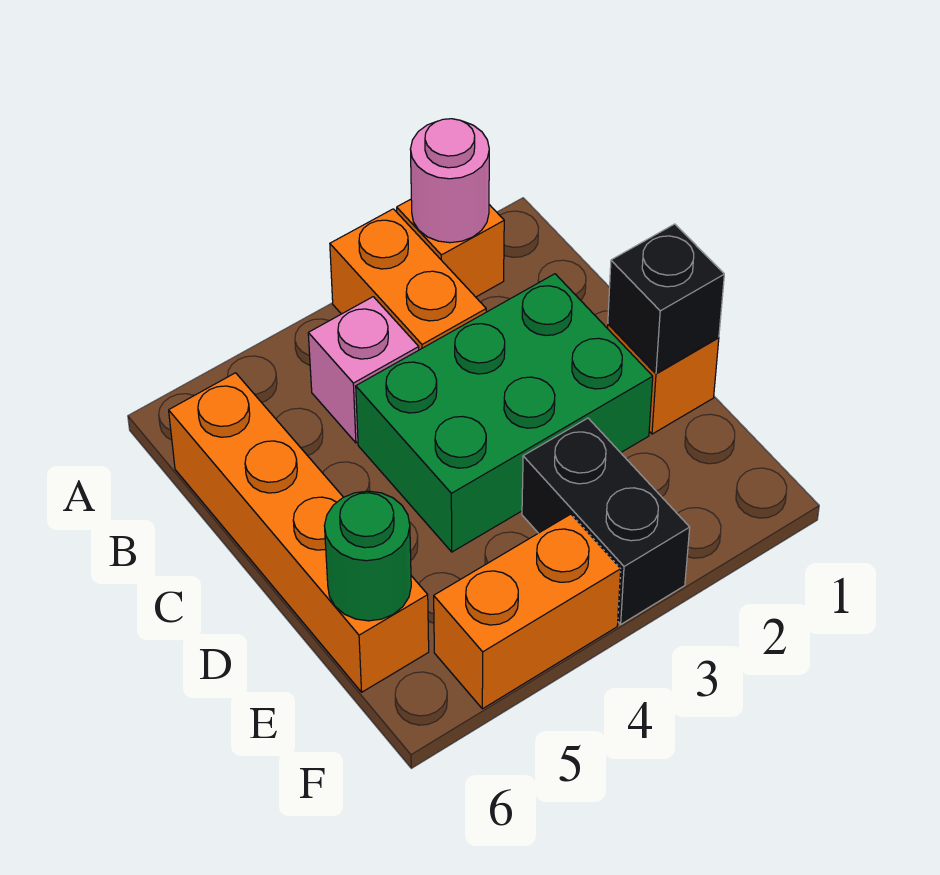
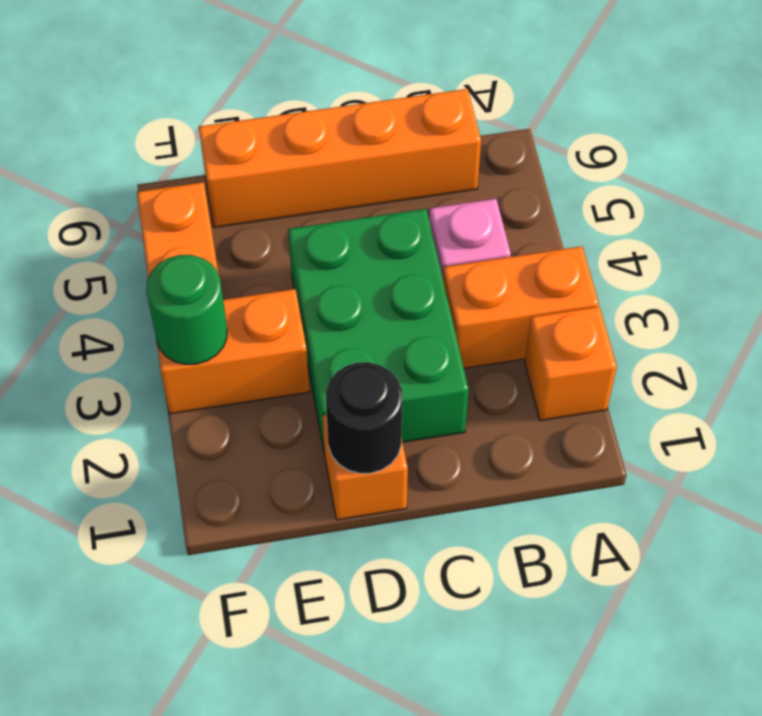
pink 1x1 round brick [410,119,489,243] -> none
black 1x1 brick [608,224,724,373] -> black 1x1 round brick [326,362,402,473]
black 1x2 brick [522,418,690,624] -> orange 1x2 brick [157,289,309,414]
green 1x1 round brick [324,491,411,621] -> green 1x1 round brick moved to [146,255,227,364]

